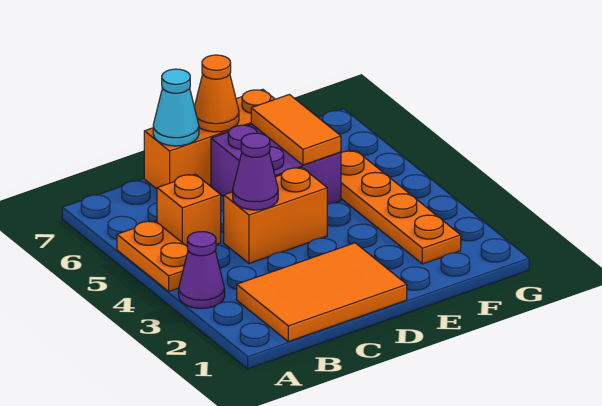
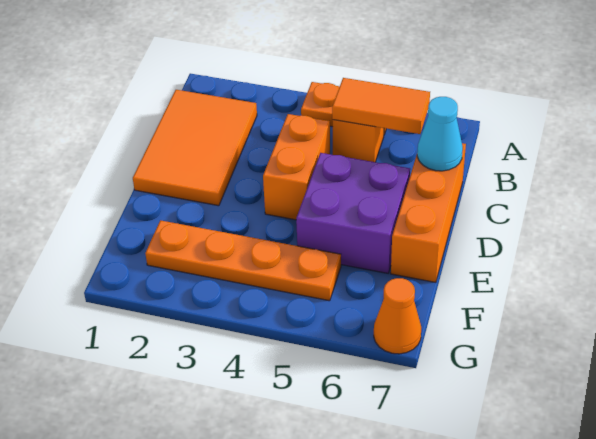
purple 1x1 cone [179,232,225,308] -> none
purple 1x1 cone [233,133,278,210] -> none
orange 1x1 cone [194,55,239,132] -> orange 1x1 cone moved to [374,278,421,354]
orange 1x2 tile [251,94,341,165] -> orange 1x2 tile moved to [332,78,430,134]

